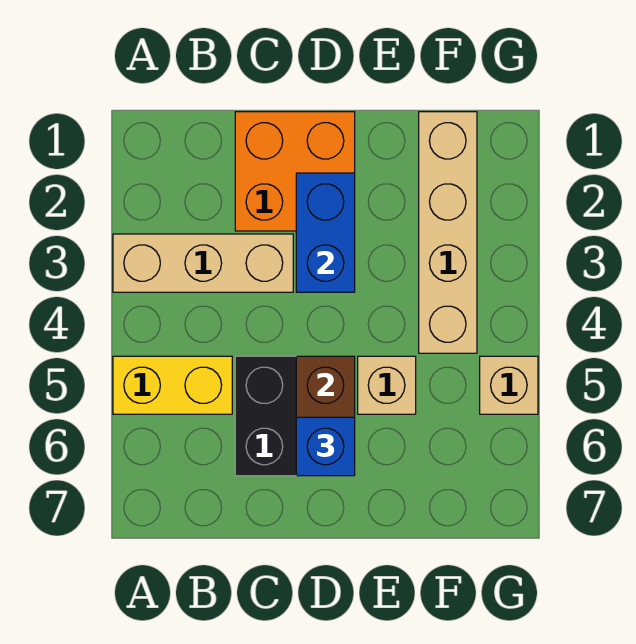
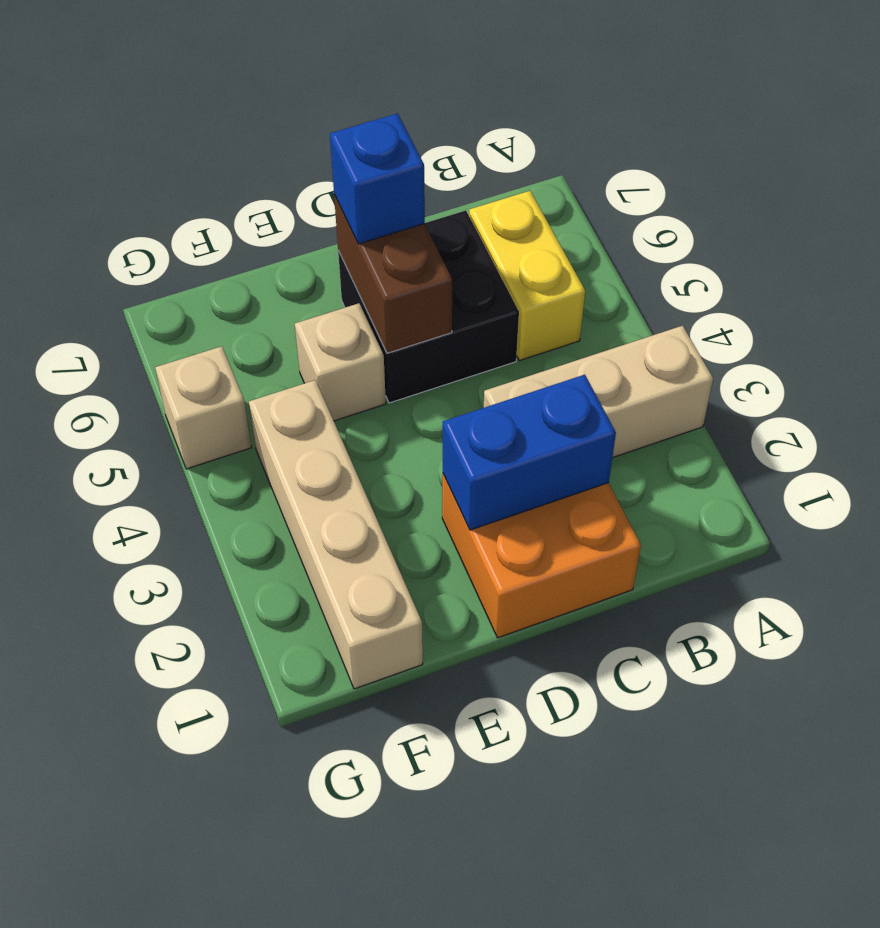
yellow 1x2 brick [113,356,232,414] -> yellow 1x2 brick turned to [469,191,585,361]
blue 1x2 brick [296,173,355,292] -> blue 1x2 brick turned to [443,375,616,530]

